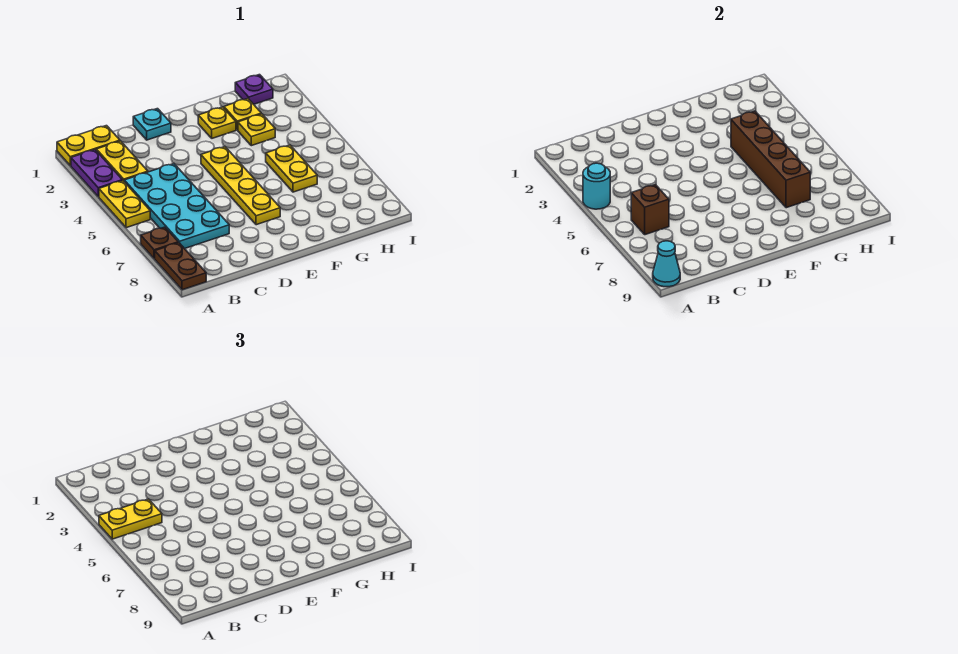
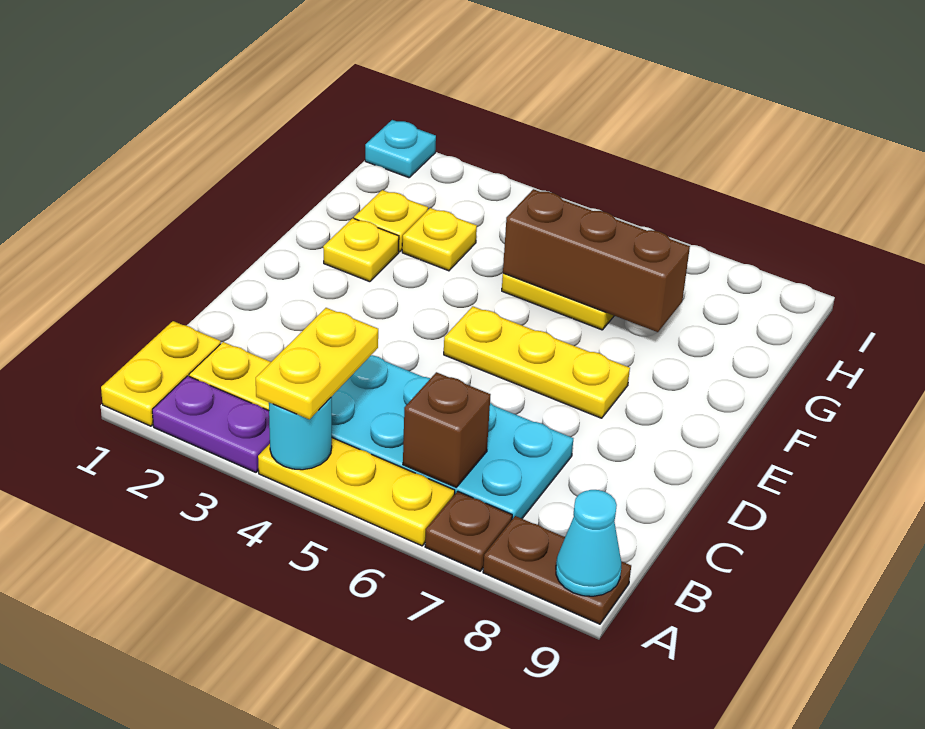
yellow 1x2 plate [99,181,150,228] -> yellow 1x3 plate [258,438,455,546]
cyan 1x1 plate [133,109,171,140] -> cyan 1x1 plate moved to [365,120,436,178]
yellow 1x4 plate [201,147,280,225] -> yellow 1x3 plate [444,306,630,418]
brown 1x4 brick [731,111,810,208] -> brown 1x3 brick [503,189,690,332]
purple 1x1 plate [235,75,273,104] -> none

